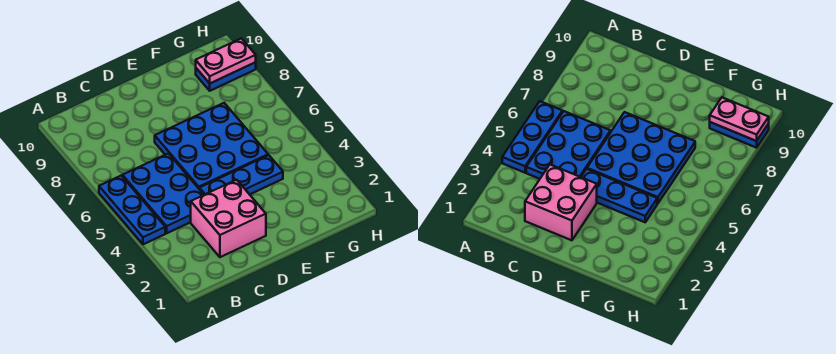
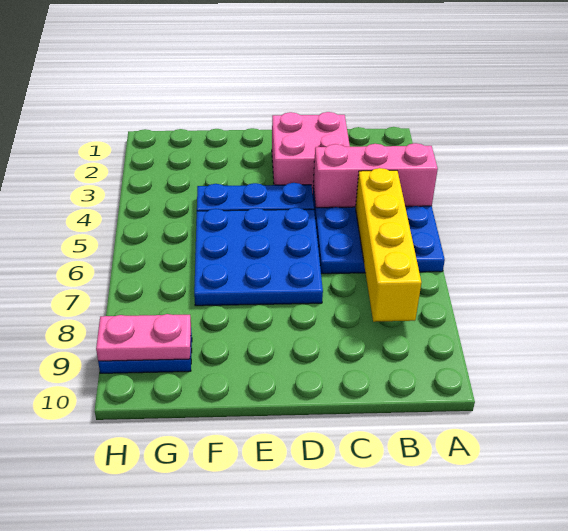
none -> pink 1x3 brick [313,143,438,208]
none -> yellow 1x4 brick [356,168,421,322]

